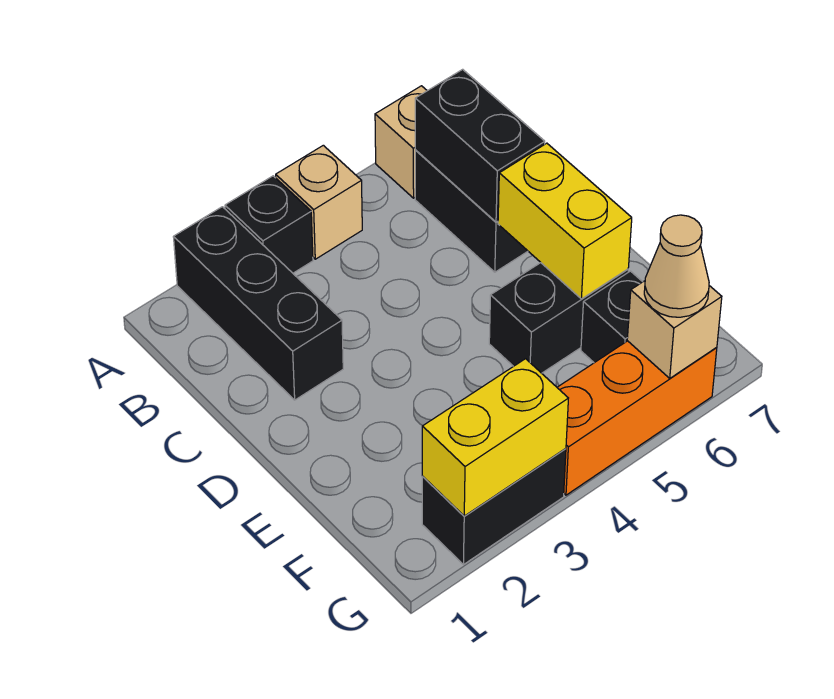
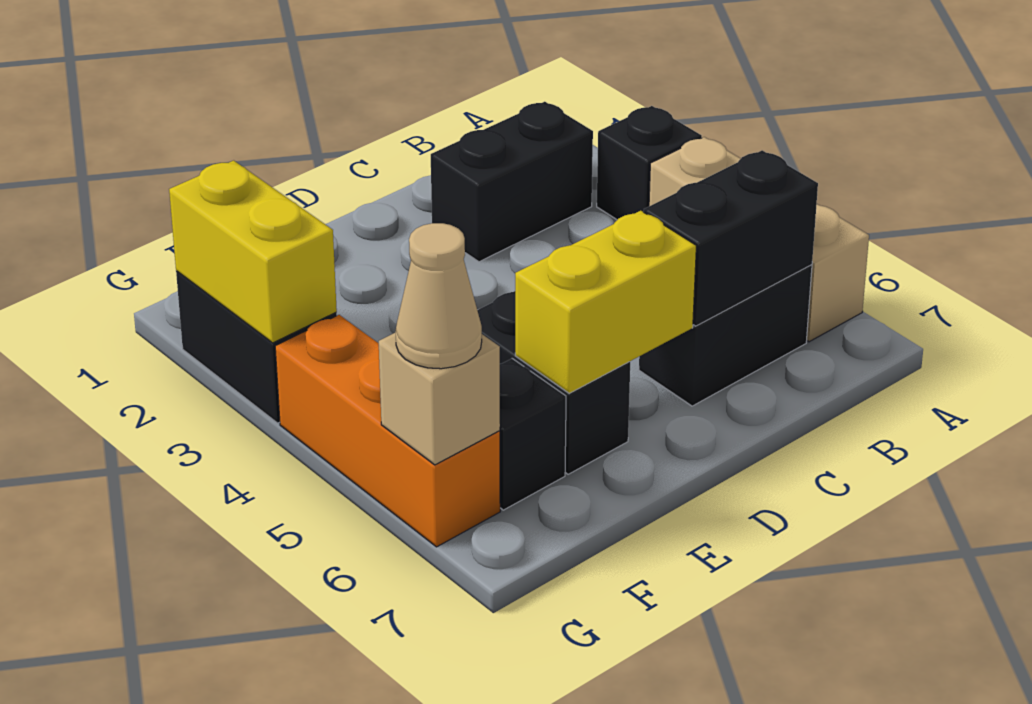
black 1x3 brick [174,207,343,400] -> black 1x2 brick [431,102,593,262]

